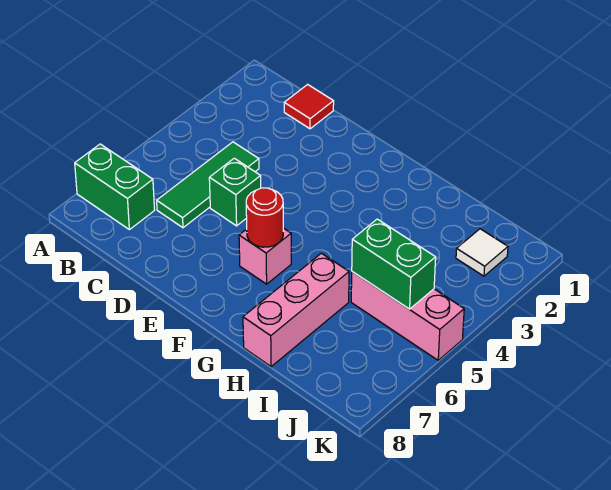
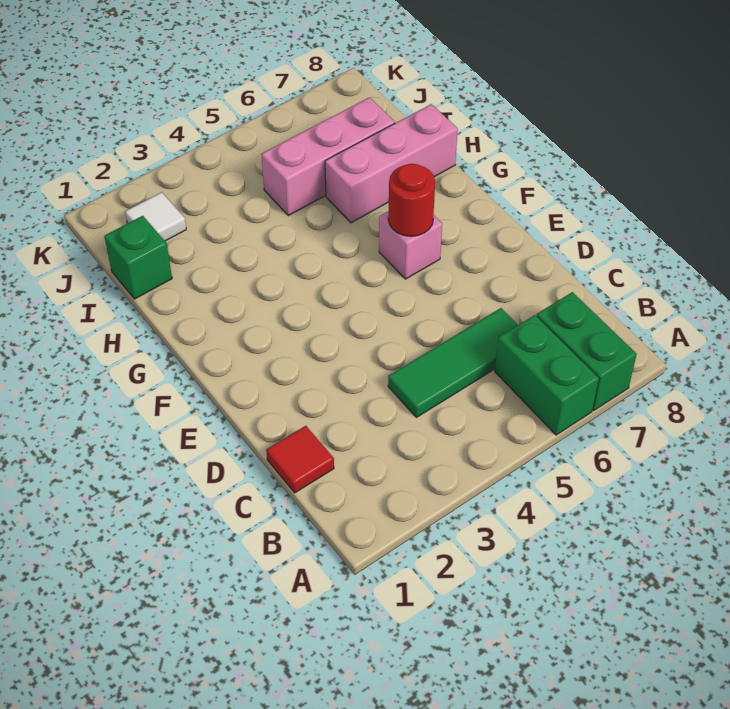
green 1x1 brick [209,158,261,226] -> green 1x1 brick moved to [104,216,172,299]
pink 1x3 brick [351,272,464,360] -> pink 1x3 brick turned to [262,97,395,216]
green 1x2 brick [352,219,436,309] -> green 1x2 brick moved to [495,315,599,435]

